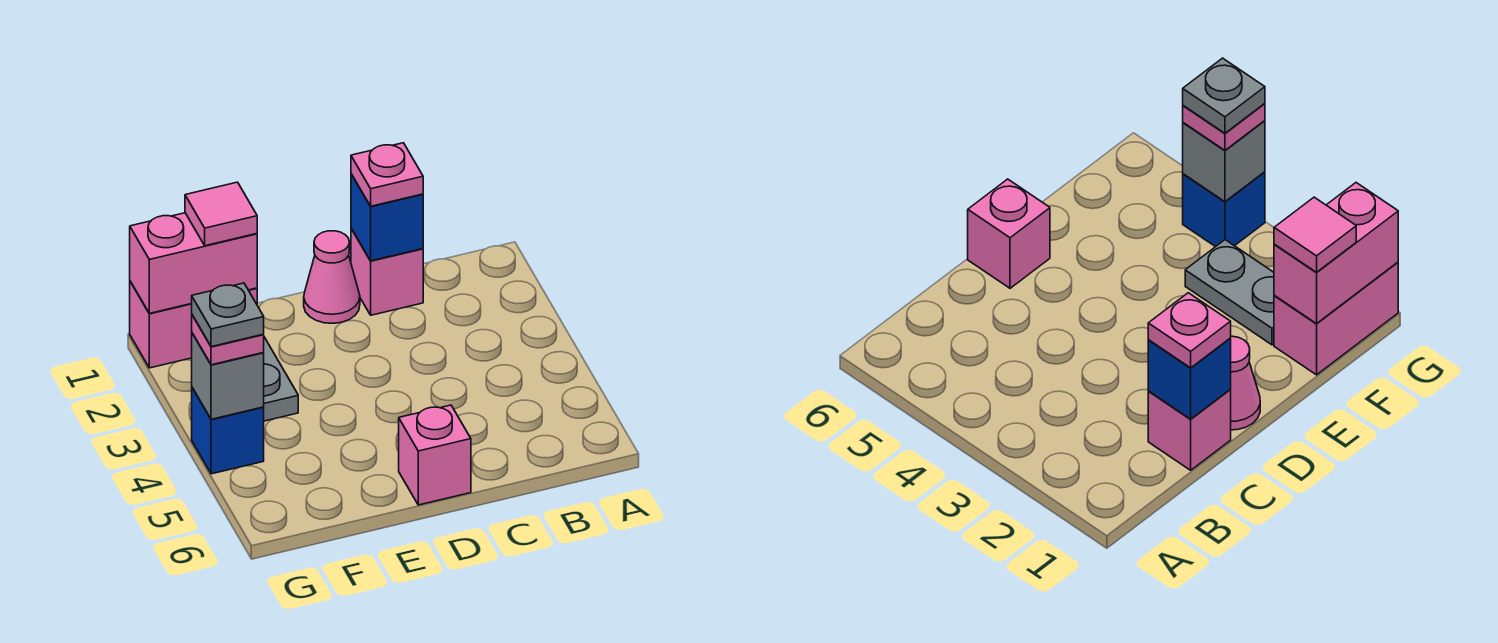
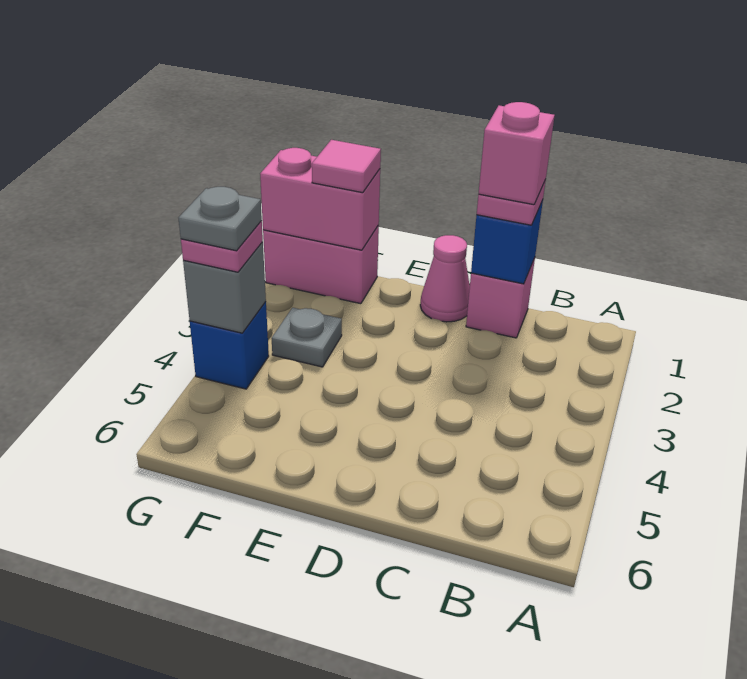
pink 1x1 brick [399,405,471,505] -> pink 1x1 brick moved to [479,102,555,205]
grey 1x2 plate [264,337,298,421] -> grey 1x1 plate [272,308,342,367]

